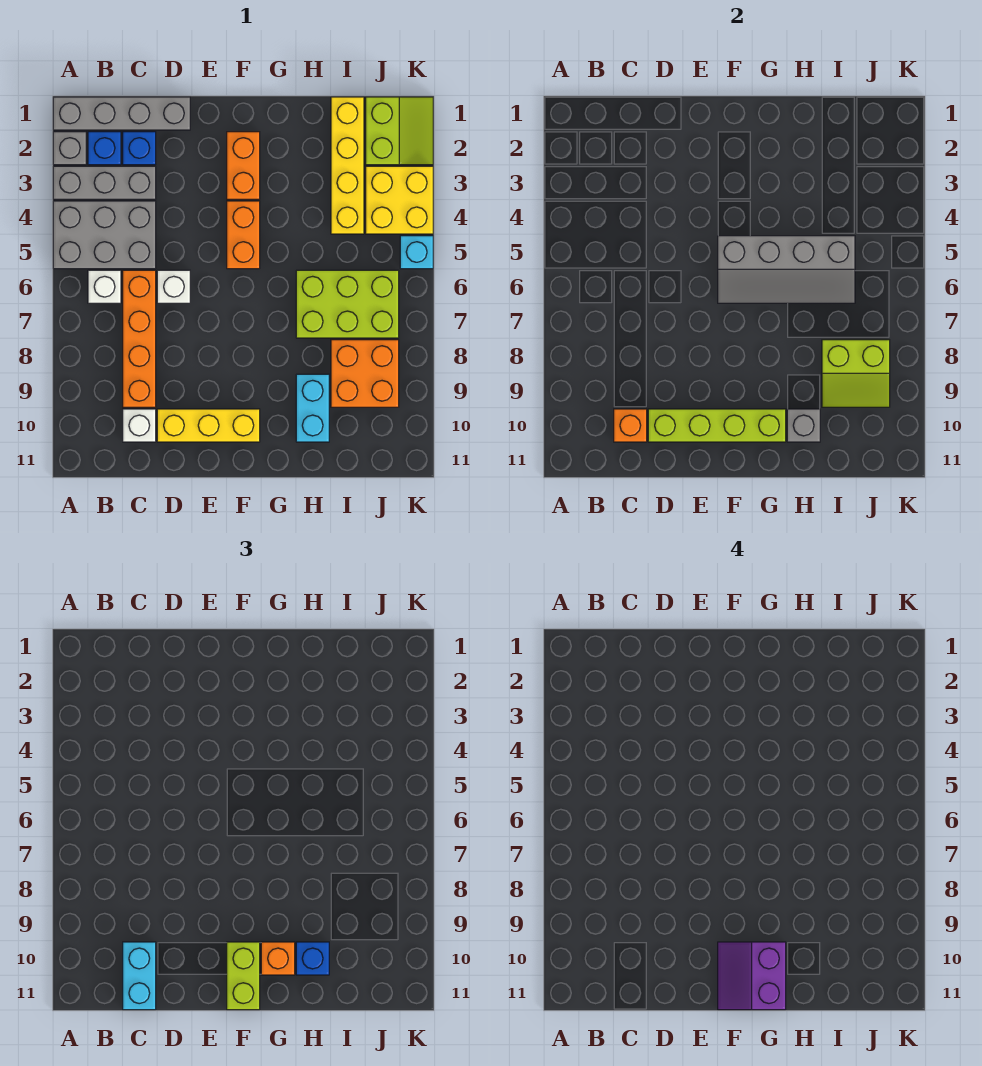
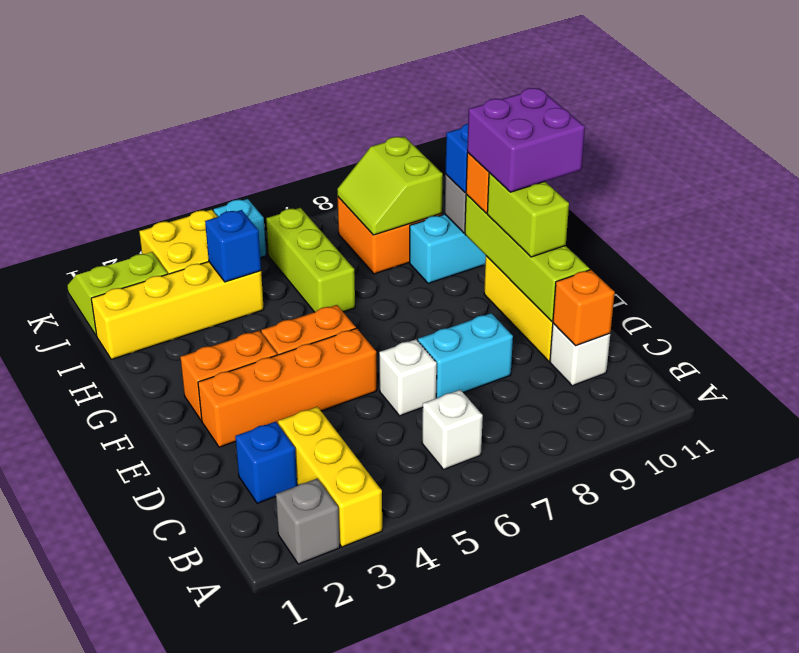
grey 1x4 brick [53,97,190,130] -> none
grey 1x3 brick [53,166,156,199] -> yellow 1x3 brick [278,407,382,547]
grey 2x3 brick [53,201,156,269] -> none
blue 1x1 brick [88,132,121,165] -> blue 1x1 brick moved to [205,210,261,282]
orange 1x4 brick [123,270,156,407] -> orange 1x4 brick moved to [198,328,377,447]
cyan 1x2 brick [123,942,156,1010] -> cyan 1x2 brick moved to [418,313,513,398]
grey 2x4 slope [718,236,855,303] -> none
lime 1x2 brick [227,942,260,1010] -> lime 1x2 brick turned to [487,173,569,257]
purple 2x2 slope [718,942,786,1010] -> purple 2x2 brick [467,88,585,192]
lime 2x3 brick [296,270,399,338] -> lime 1x3 brick [266,208,355,312]
lime 2x2 slope [822,340,890,407] -> lime 2x2 slope turned to [337,137,443,235]

